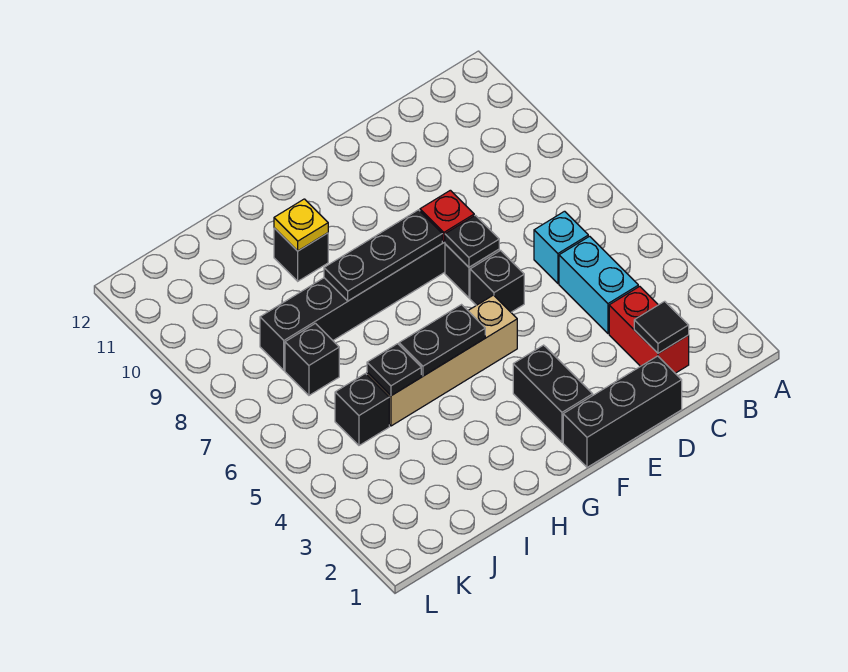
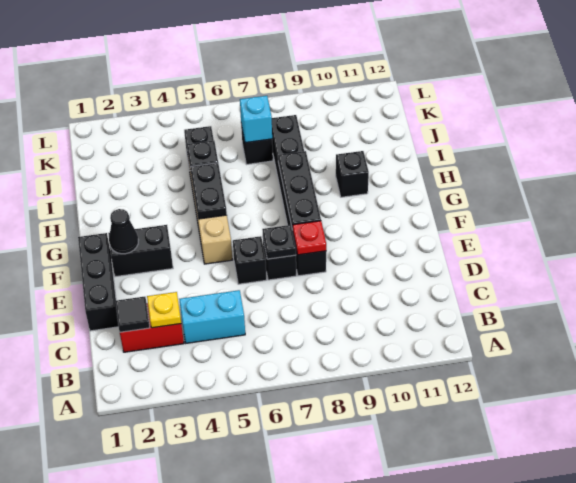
cyan 1x1 brick [534,211,588,283] -> cyan 1x1 brick moved to [240,96,272,143]
none -> black 1x1 cone [109,209,138,254]
yellow 1x1 plate [274,199,328,251] -> yellow 1x1 plate moved to [147,292,181,328]

